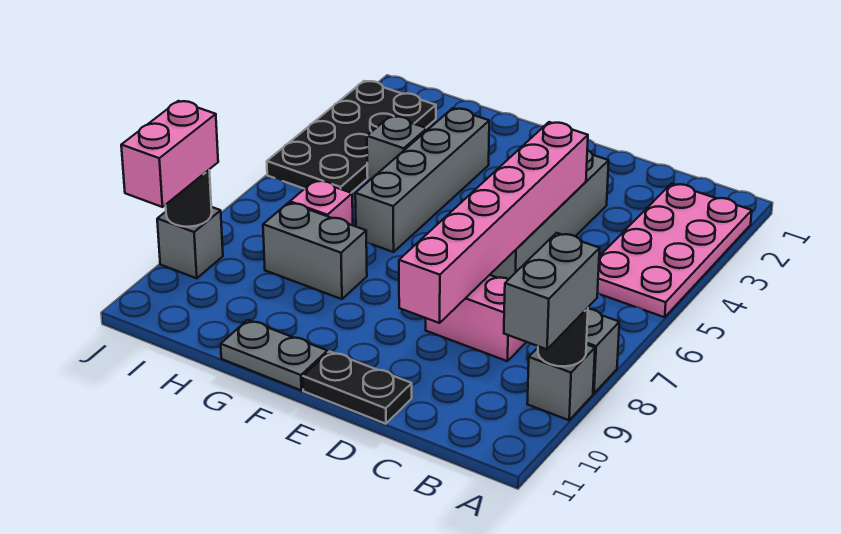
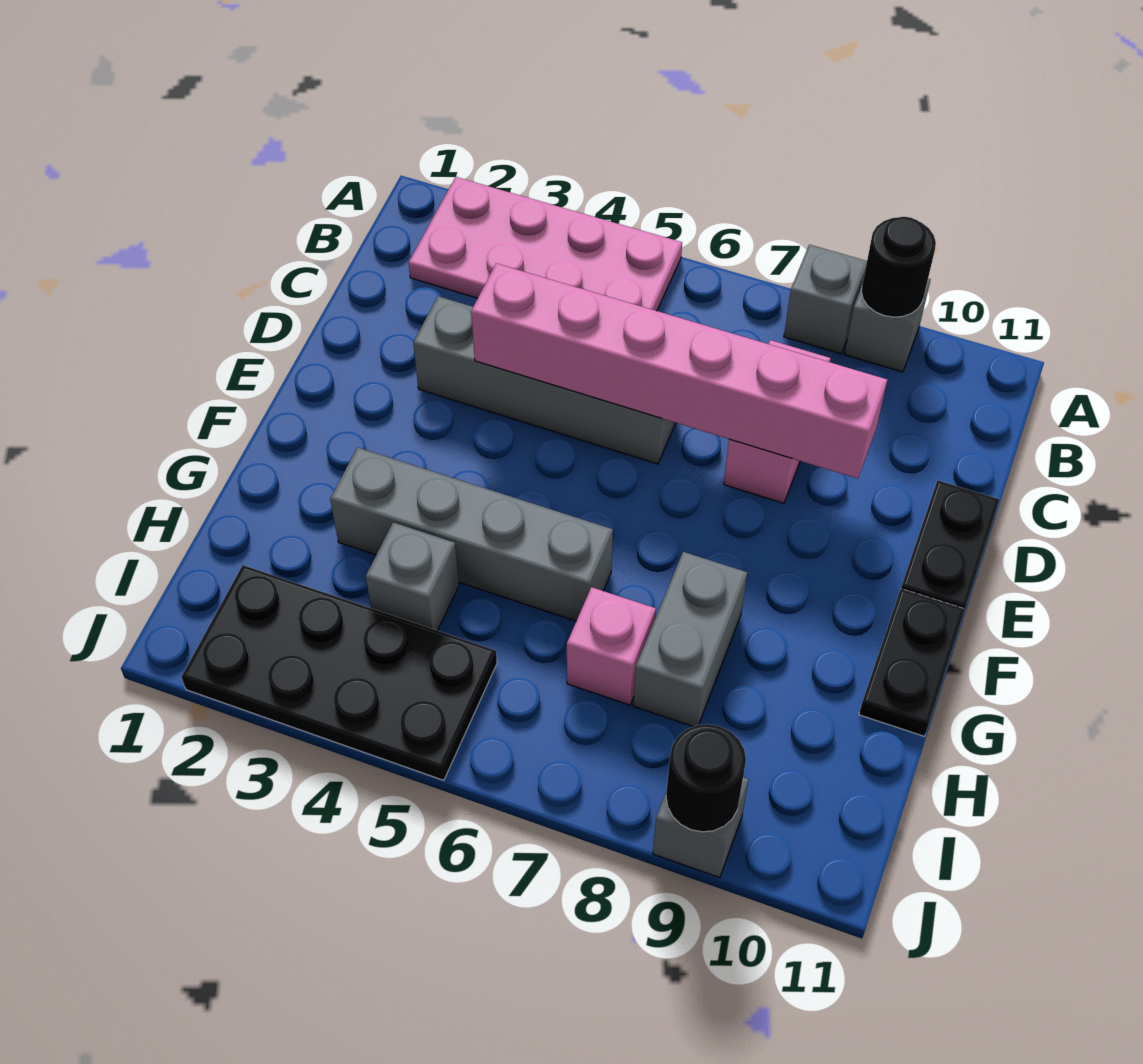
grey 1x2 brick [504,233,600,349] -> none
grey 1x2 plate [221,320,327,390] -> black 1x2 plate [859,589,965,736]
pink 1x2 brick [121,101,218,207] -> none

